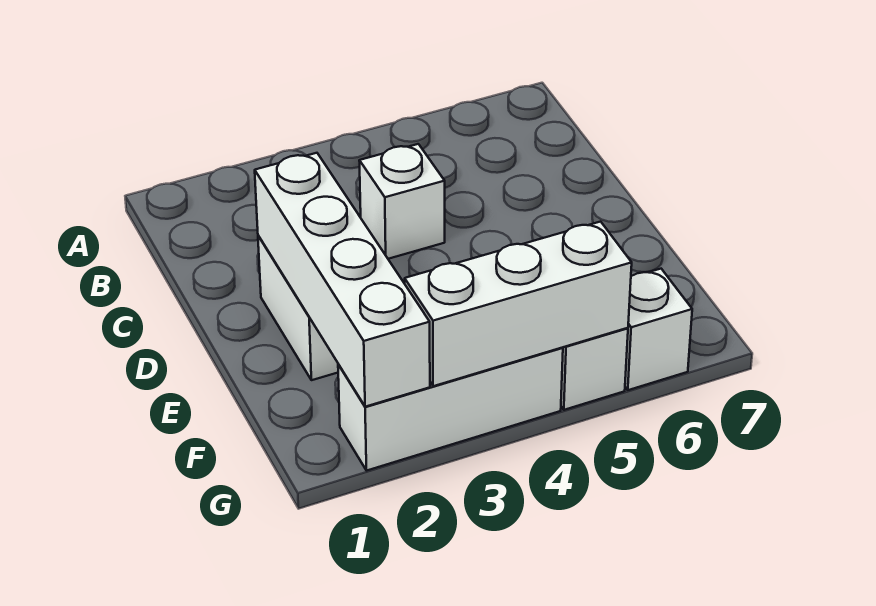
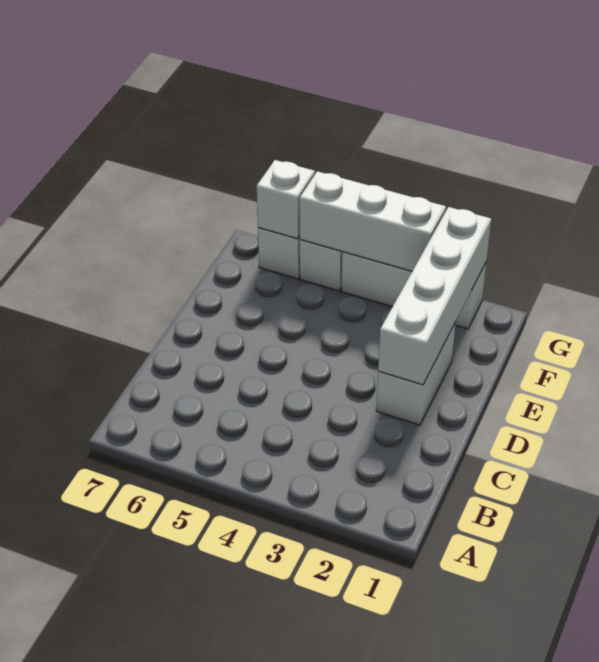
white 1x1 brick [359,144,445,259] -> white 1x1 brick moved to [257,160,315,239]

